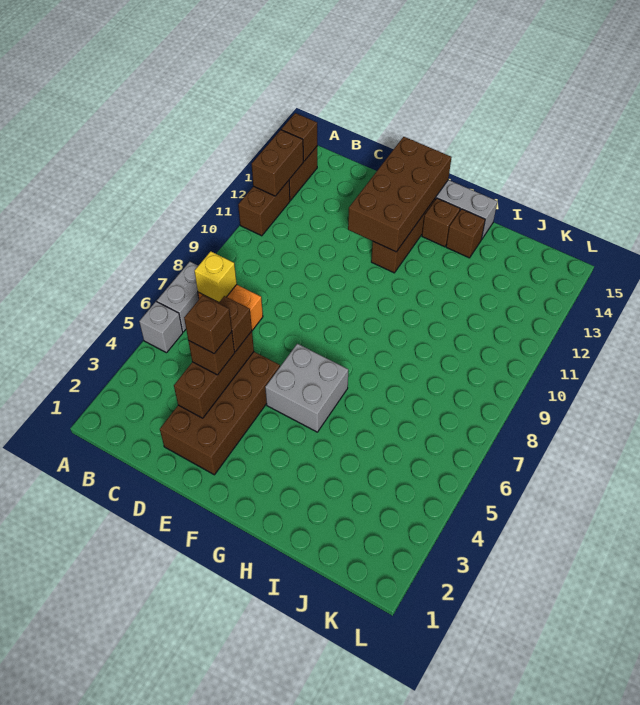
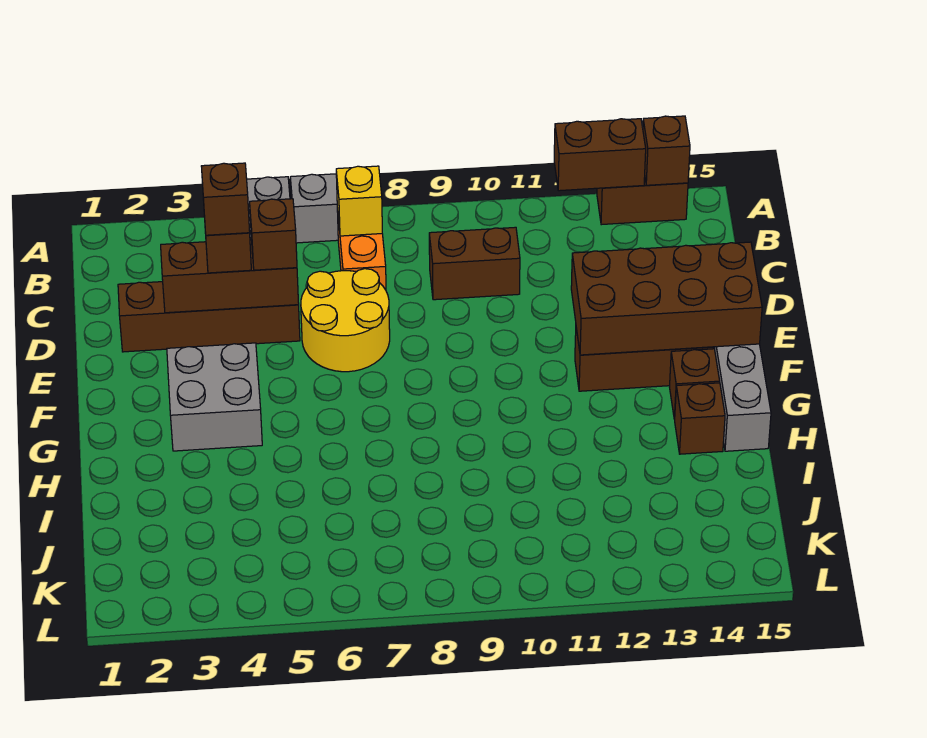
brown 1x2 brick [238,181,290,236] -> brown 1x2 brick moved to [429,227,520,300]
brown 2x4 brick [160,352,280,475] -> brown 1x4 brick [118,282,300,352]
none -> yellow 2x2 round brick [301,269,390,372]
grey 2x2 brick [265,344,348,432] -> grey 2x2 brick moved to [167,343,262,451]

